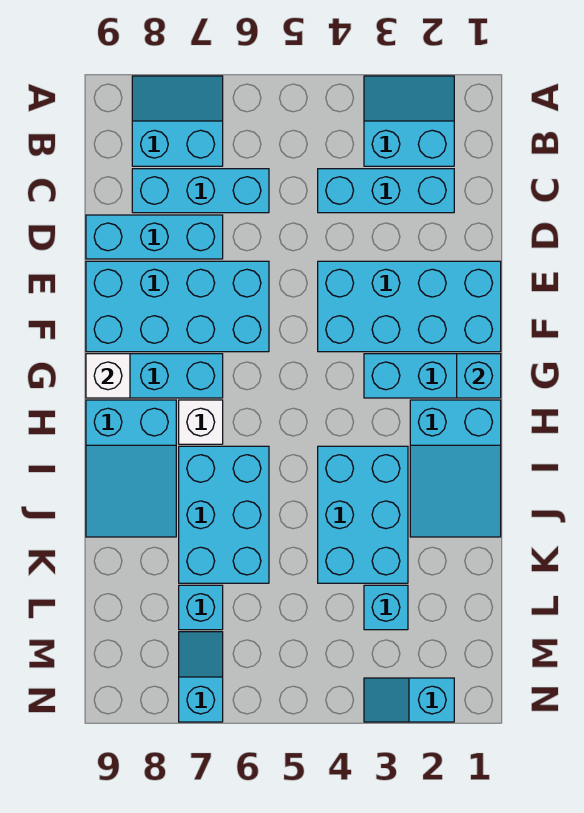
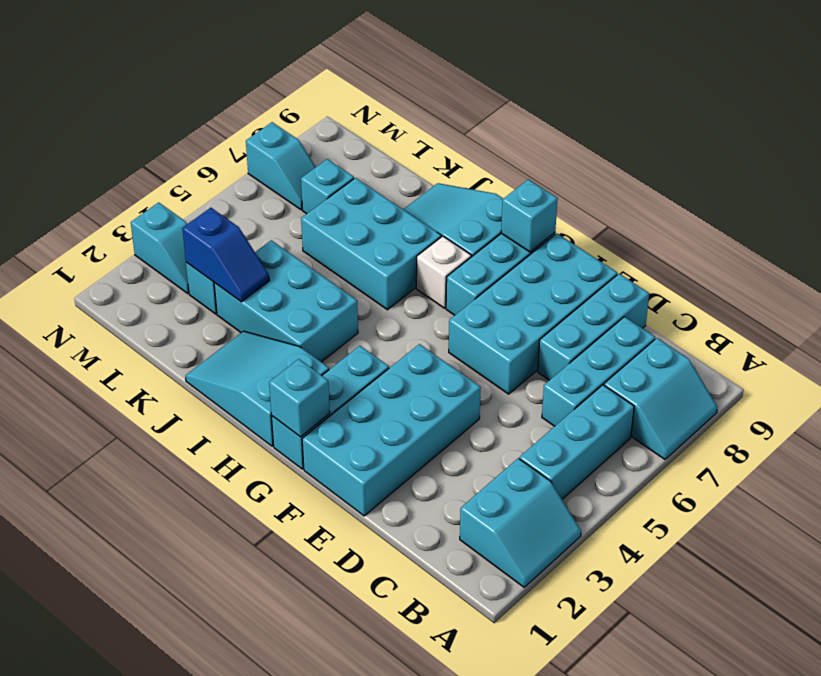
cyan 1x3 brick [318,169,454,213] -> cyan 1x3 brick moved to [519,385,634,499]
white 1x1 brick [86,354,130,398] -> cyan 1x1 brick [501,179,558,252]
none -> blue 1x2 slope [182,208,270,302]
cyan 1x2 slope [364,678,454,722] -> cyan 1x2 slope turned to [131,202,189,294]

